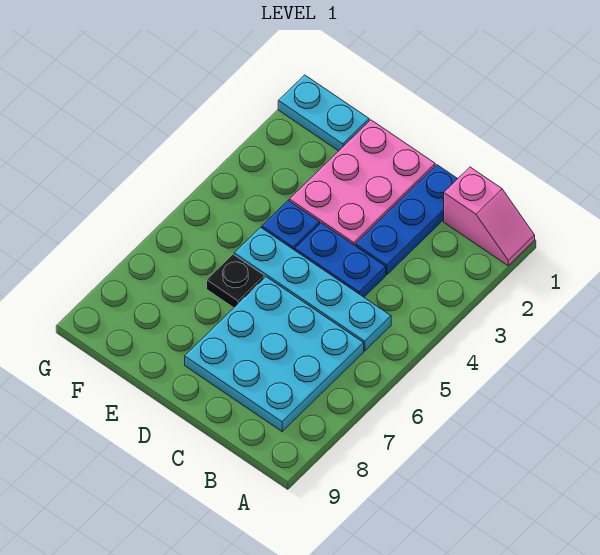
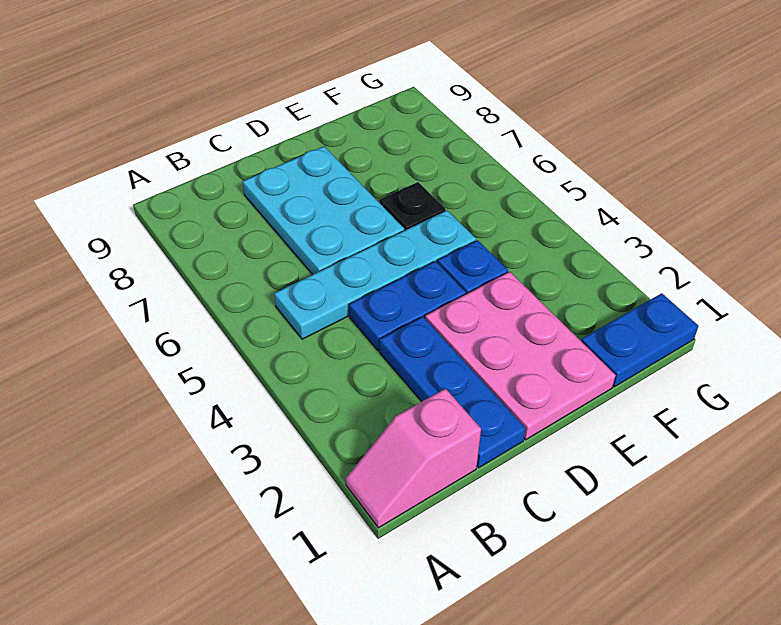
cyan 3x3 plate [185,277,364,431] -> cyan 2x3 plate [243,146,404,275]
cyan 1x2 plate [278,75,369,151] -> blue 1x2 plate [581,293,698,387]

